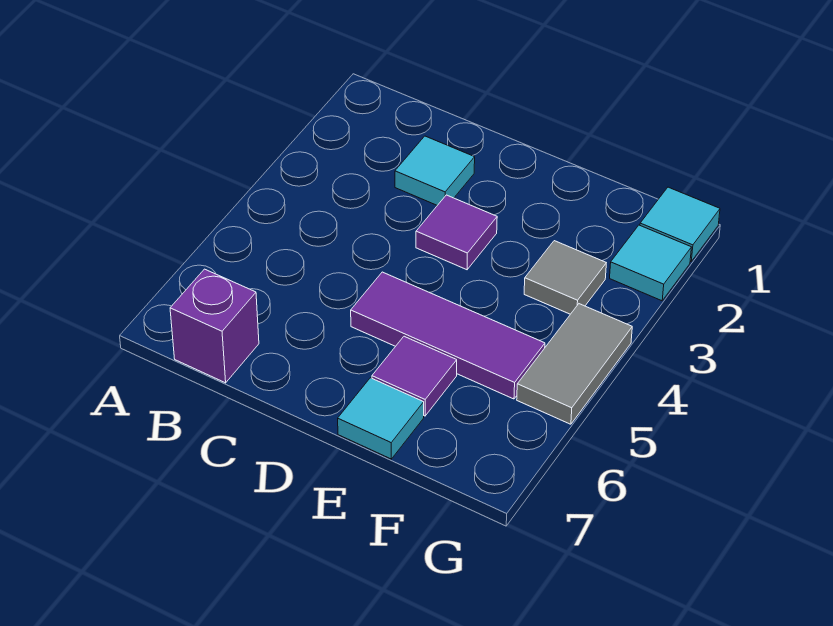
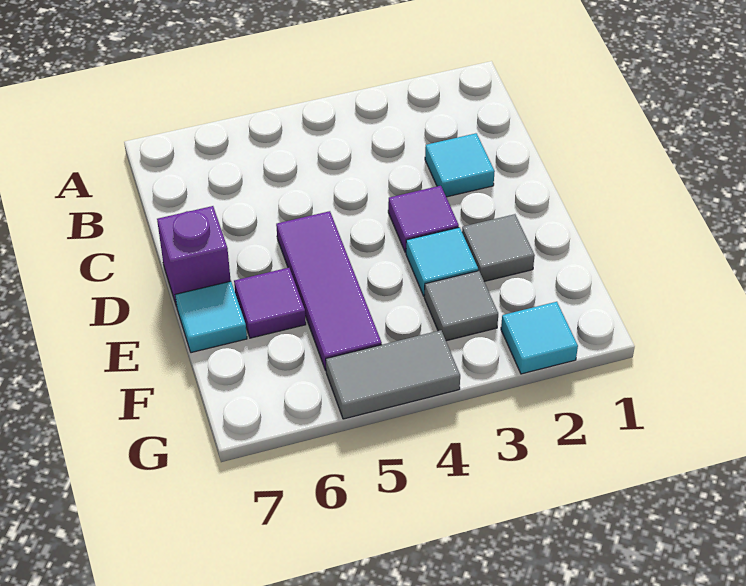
purple 1x1 brick [170,269,259,383] -> purple 1x1 brick moved to [157,206,231,307]
none -> grey 1x1 tile [462,214,535,281]
cyan 1x1 tile [640,187,720,261] -> cyan 1x1 tile moved to [406,227,478,296]

